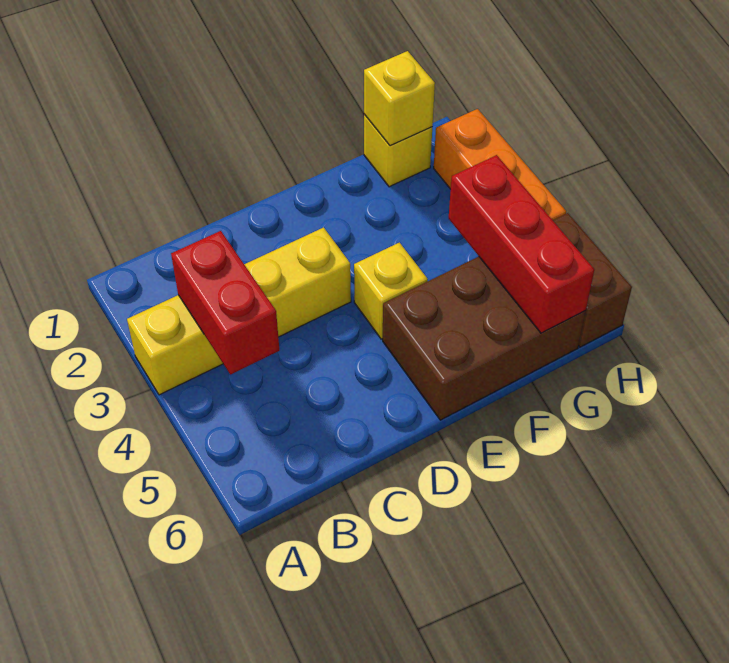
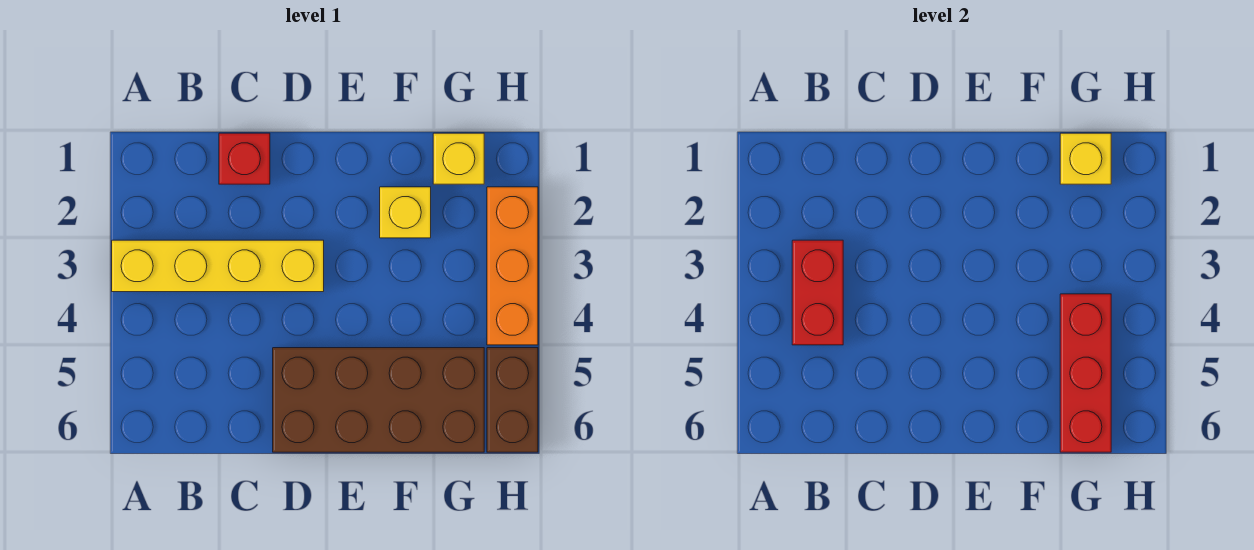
none -> red 1x1 brick [219,133,270,184]
yellow 1x1 brick [354,243,428,339] -> yellow 1x1 brick moved to [380,187,431,238]
brown 2x3 brick [383,257,586,420] -> brown 2x4 brick [273,348,484,452]

